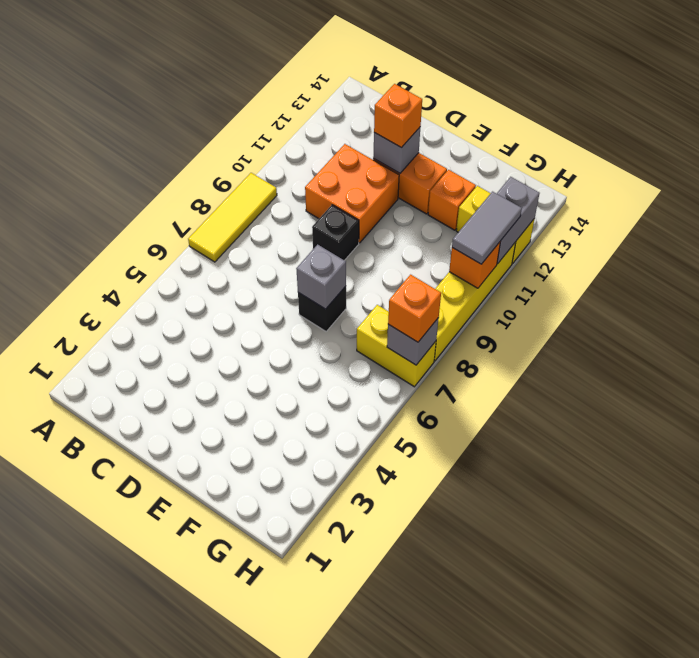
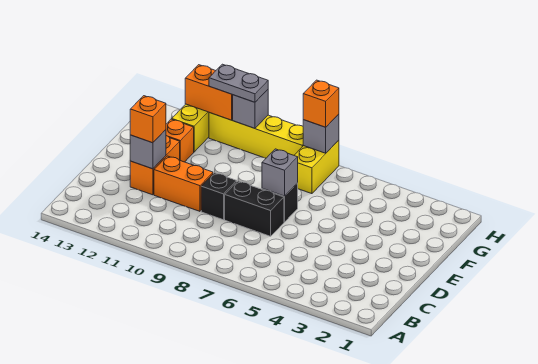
yellow 1x3 tile [188,173,277,262] -> none
orange 2x2 brick [305,144,399,243] -> orange 1x2 brick [154,156,213,211]
none -> black 1x2 brick [225,181,284,236]
orange 1x1 brick [449,241,501,288] -> grey 1x1 brick [233,90,268,128]
grey 1x2 tile [452,192,522,264] -> grey 1x2 plate [209,64,268,102]
grey 1x2 brick [497,177,540,264] -> orange 1x2 brick [185,65,233,120]

